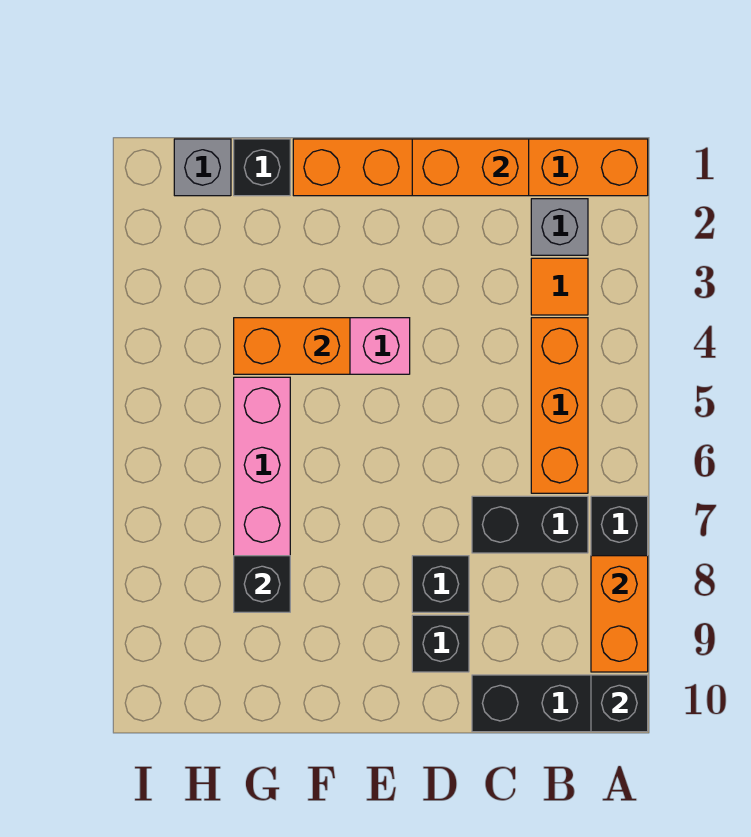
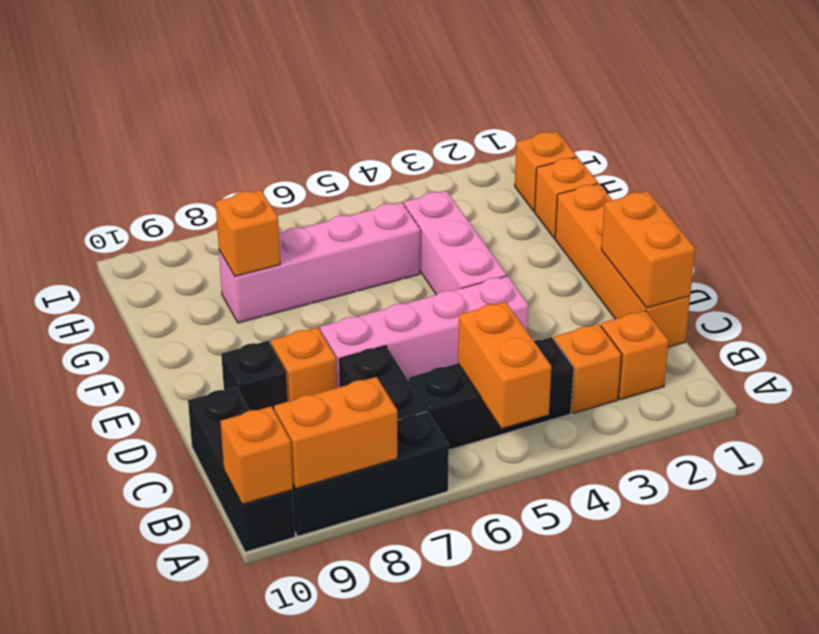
orange 1x6 brick [293,139,648,196] -> orange 1x4 brick [555,184,690,347]
black 1x1 brick [591,675,648,732] -> orange 1x1 brick [220,406,293,504]
grey 1x1 brick [531,199,588,255] -> orange 1x1 brick [601,311,669,400]
orange 1x1 tile [531,258,588,315] -> orange 1x1 brick [554,324,622,413]
orange 1x3 brick [531,318,588,493] -> black 1x3 brick [409,337,574,450]
none -> pink 1x4 brick [320,276,528,388]
black 1x1 brick [412,556,469,612] -> orange 1x1 brick [271,327,337,401]
orange 1x2 brick [234,318,350,374] -> orange 1x2 brick moved to [458,302,551,428]
black 1x1 brick [234,139,290,196] -> orange 1x1 brick [535,157,598,238]
black 1x1 brick [234,556,290,612] -> orange 1x1 brick [216,190,280,276]
grey 1x1 brick [174,139,231,196] -> orange 1x1 brick [515,131,577,211]

